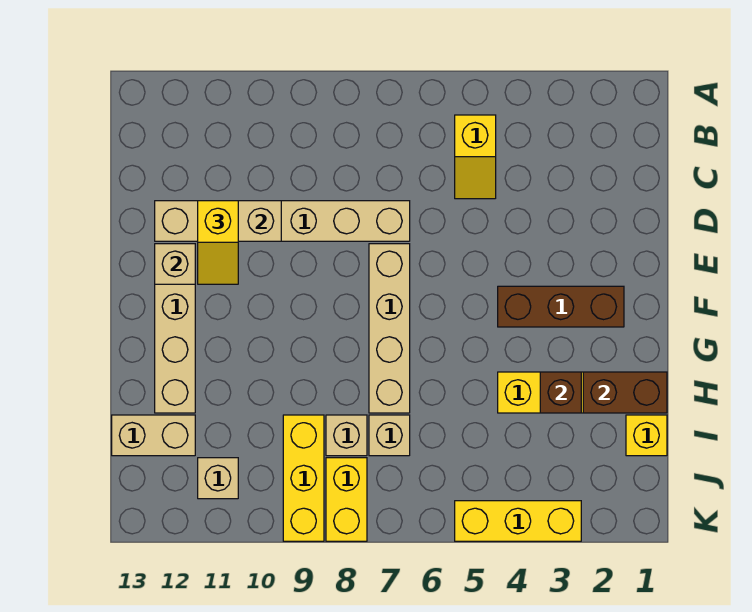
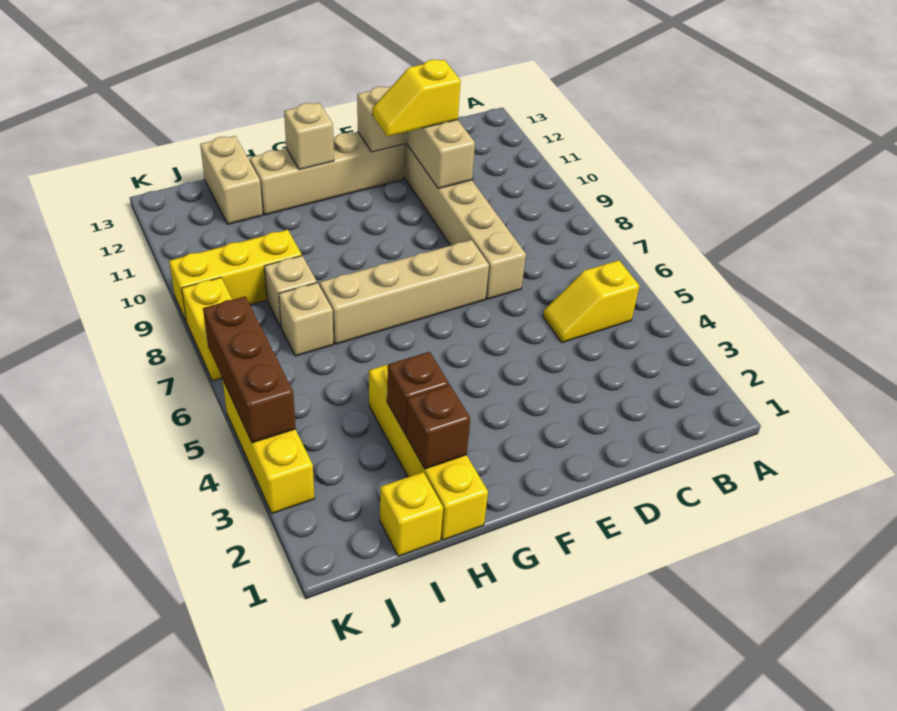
brown 1x3 brick [498,286,624,327] -> brown 1x3 brick moved to [203,296,296,443]
brown 1x2 brick [583,372,667,413] -> brown 1x1 brick [406,385,470,469]
yellow 1x2 brick [326,458,367,541] -> yellow 1x2 brick turned to [182,278,232,381]
tan 1x1 brick [198,458,238,499] -> tan 1x1 brick moved to [284,103,334,170]

